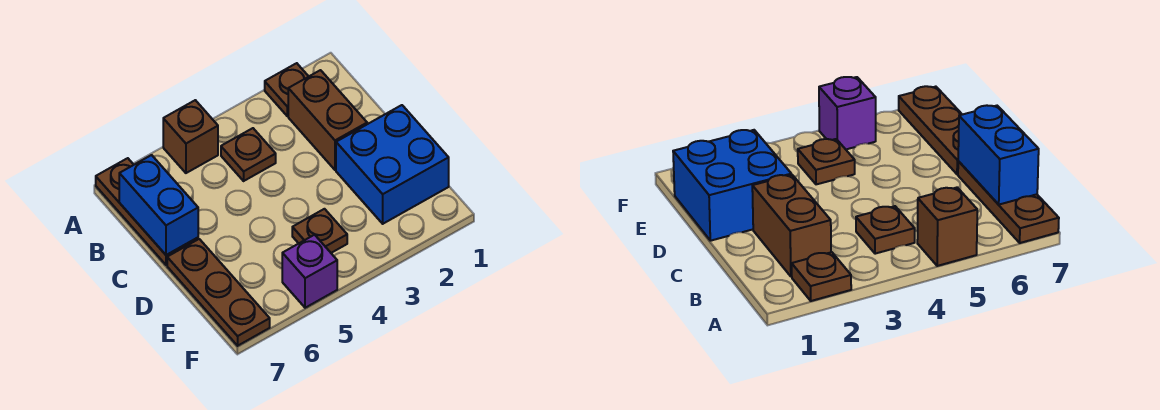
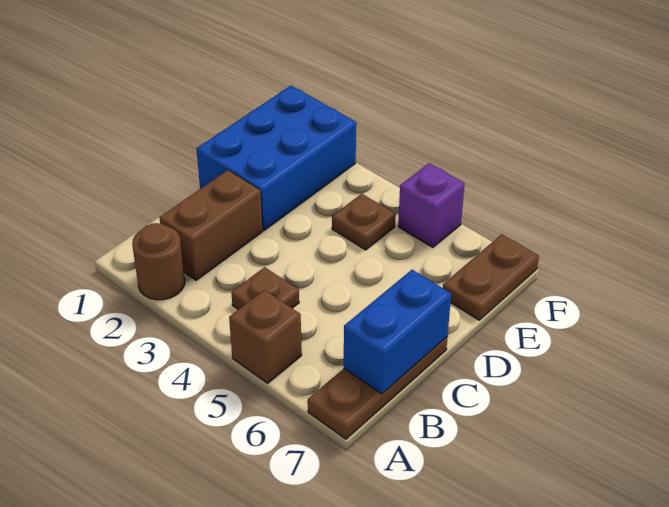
brown 1x1 plate [265,63,309,116] -> brown 1x1 round brick [132,223,185,300]
blue 2x2 brick [336,105,449,224] -> blue 2x3 brick [197,86,356,230]
brown 1x3 plate [167,239,270,346] -> brown 1x2 plate [443,234,539,320]

